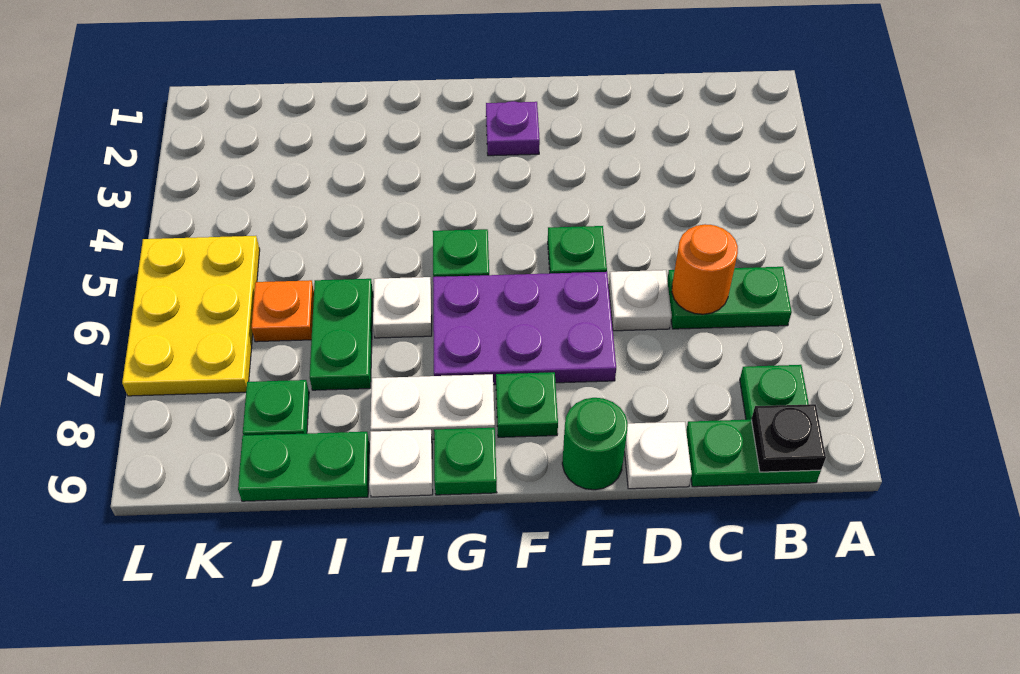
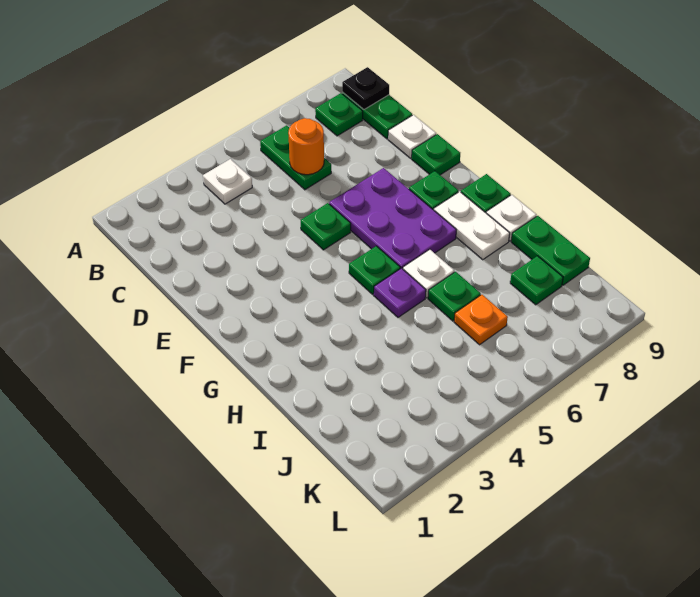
white 1x1 plate [609,270,672,331] -> white 1x1 plate moved to [203,159,252,204]
green 1x1 round brick [562,398,628,490] -> green 1x1 plate [412,134,460,175]
purple 1x1 plate [486,101,540,156] -> purple 1x1 plate moved to [374,268,426,317]
green 1x2 plate [310,279,373,390] -> green 1x1 plate [428,272,481,321]
yellow 2x3 plate [122,236,260,396] -> none

